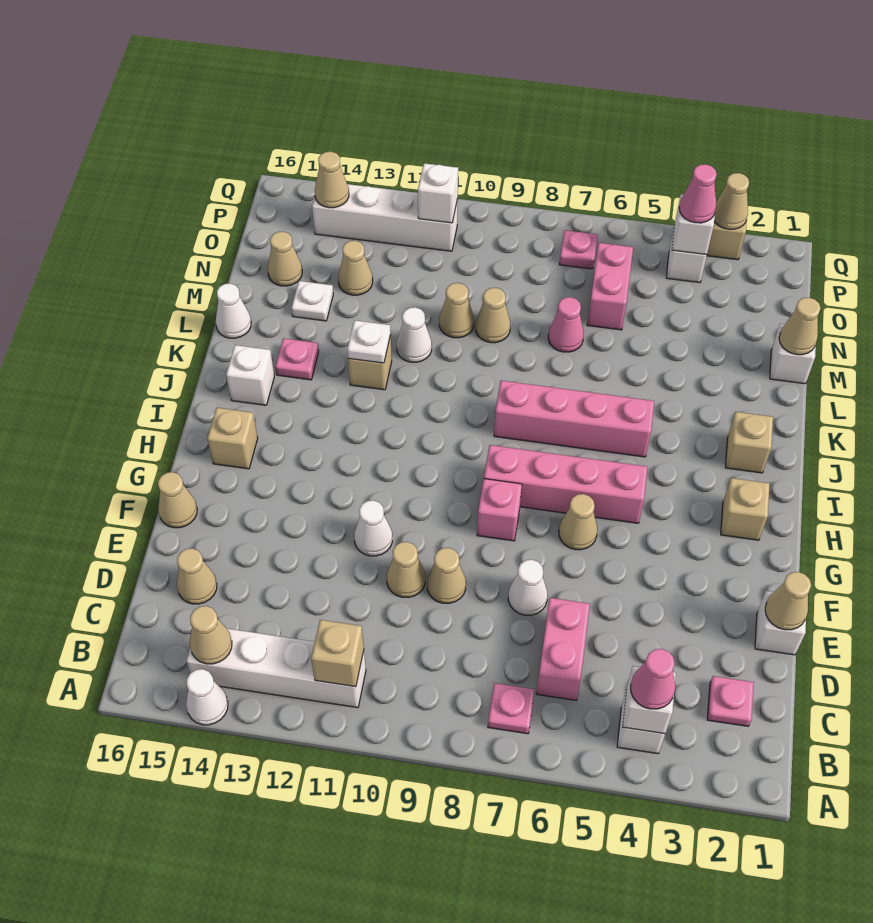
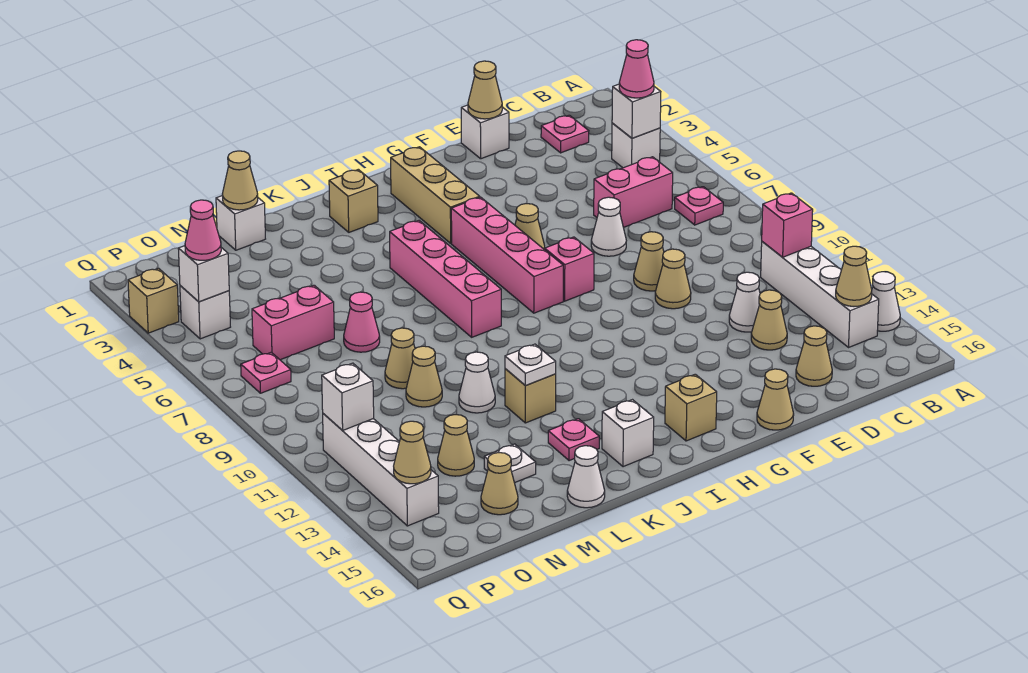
tan 1x1 brick [311,620,364,687] -> pink 1x1 brick [762,193,813,257]
white 1x1 cone [354,500,392,556] -> white 1x1 cone moved to [729,272,760,332]
tan 1x1 brick [721,478,770,540] -> tan 1x3 brick [391,147,480,243]
tan 1x1 cone [714,173,749,229] -> tan 1x1 cone moved to [751,290,787,350]

